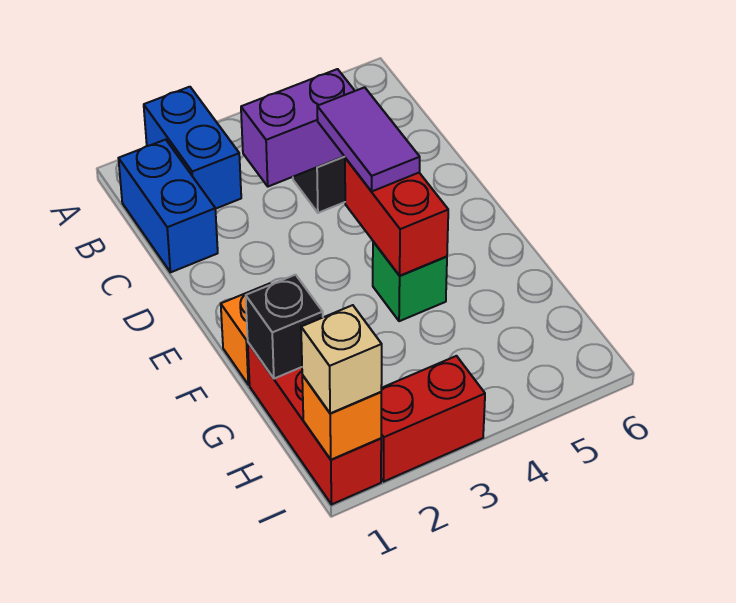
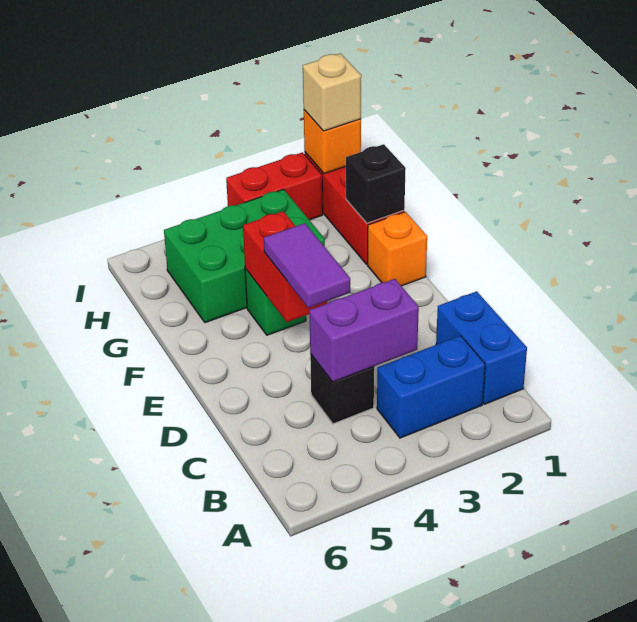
blue 1x2 brick [144,87,241,209] -> blue 1x2 brick turned to [377,336,485,438]
none -> green 2x3 brick [164,189,325,323]

